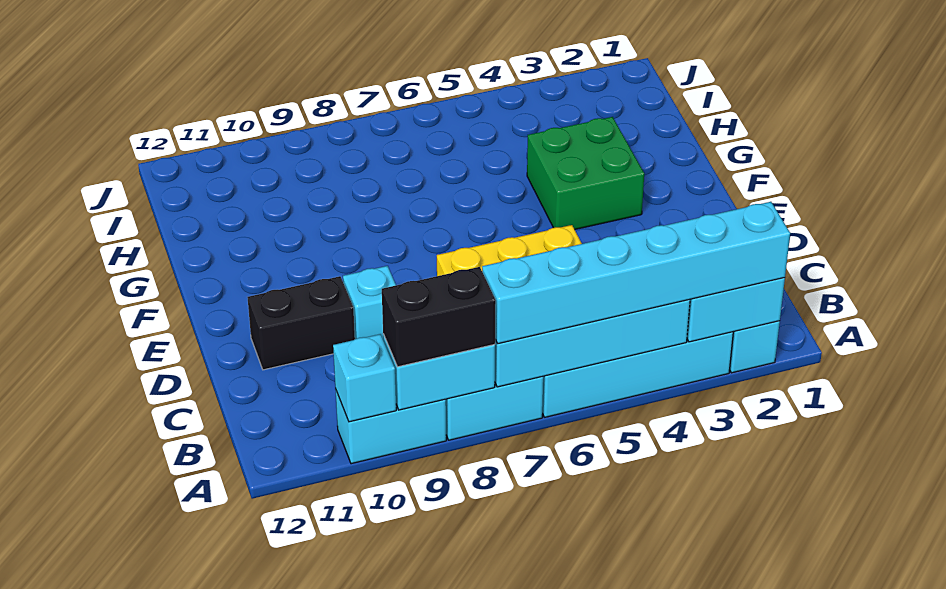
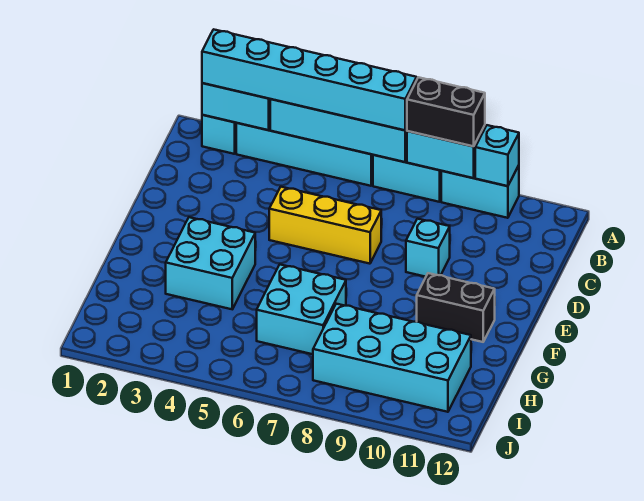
black 1x2 brick [248,276,355,370] -> black 1x2 brick moved to [417,273,495,342]
green 2x2 brick [527,117,644,229] -> cyan 2x2 brick [166,217,255,309]
none -> cyan 2x2 brick [257,265,346,354]
none -> cyan 2x4 brick [313,304,471,412]

